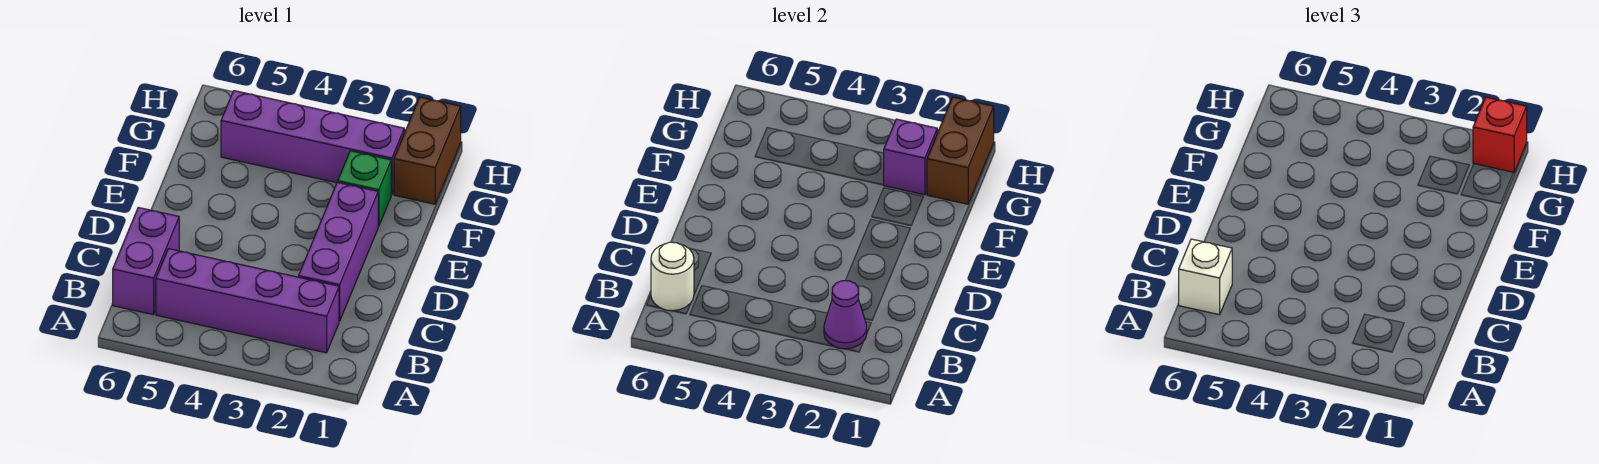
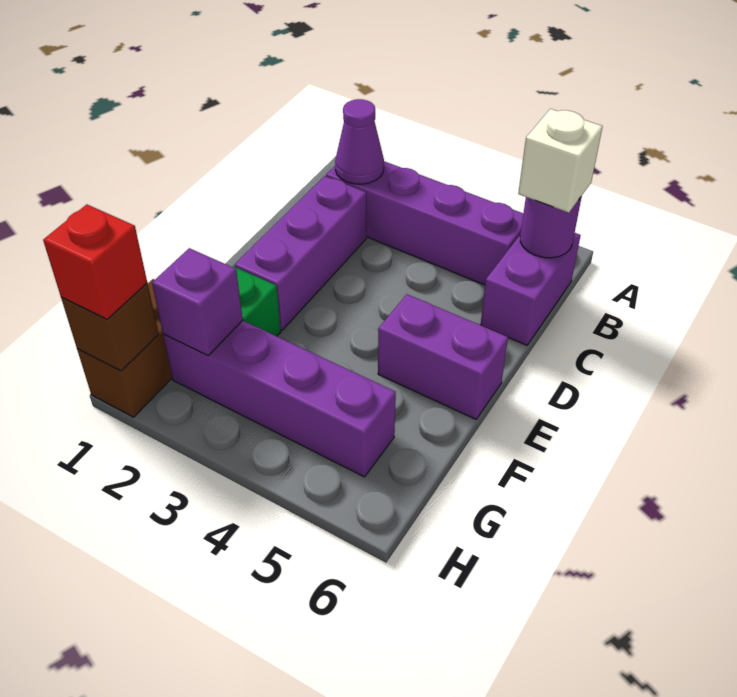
white 1x1 round brick [651,242,694,311] -> purple 1x1 round brick [520,196,582,258]
none -> purple 1x2 brick [378,294,508,419]
brown 1x2 brick [927,97,994,204] -> brown 1x1 brick [61,283,159,371]

